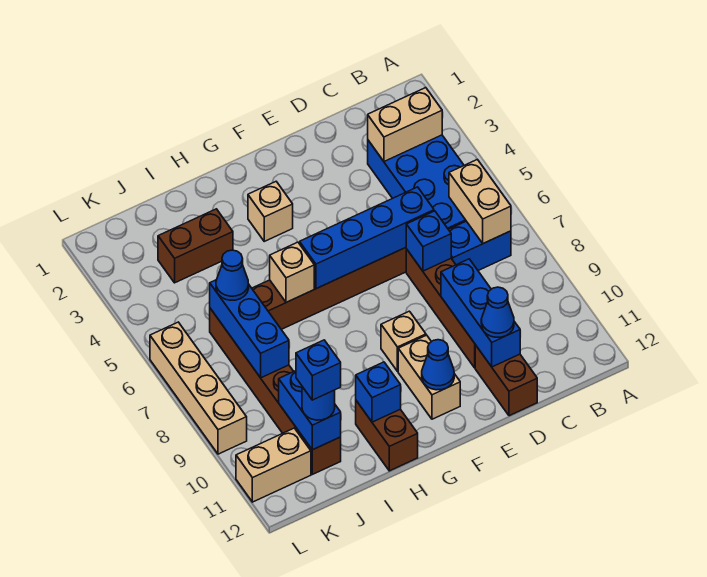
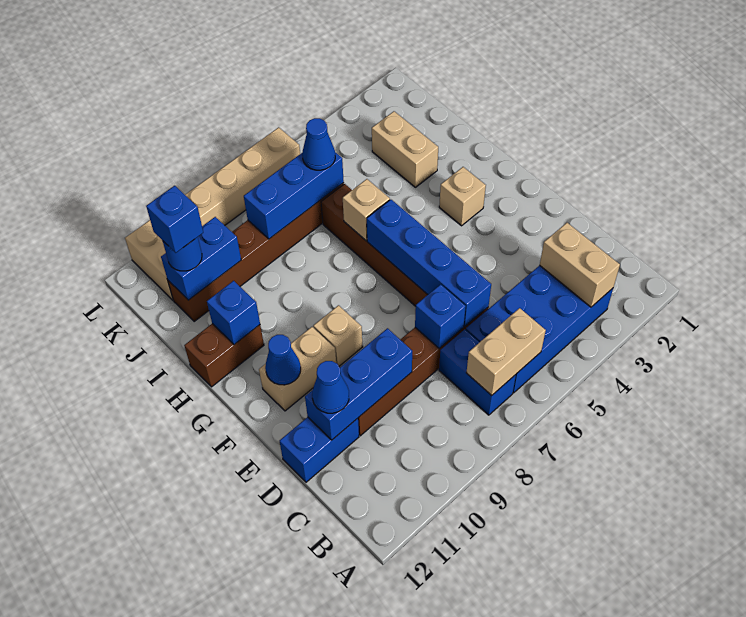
brown 1x2 brick [475,345,537,416] -> blue 1x2 brick [280,417,359,482]
brown 1x2 brick [158,209,233,283] -> tan 1x2 brick [372,111,438,187]

